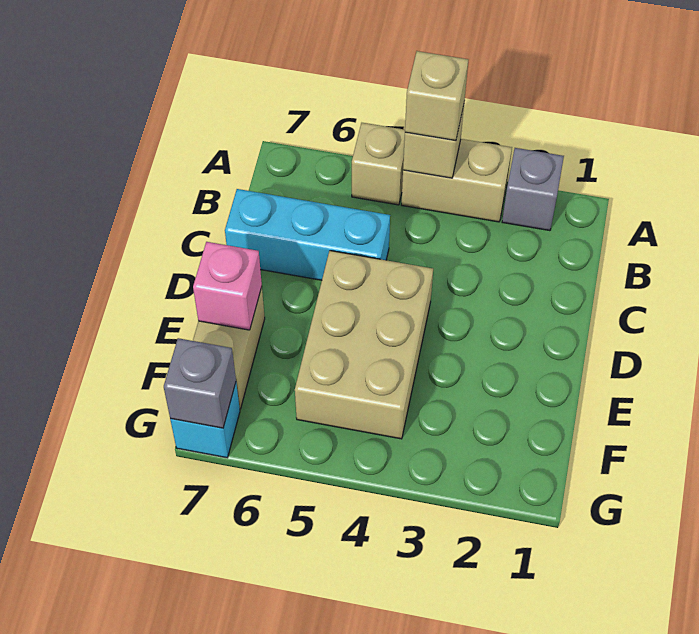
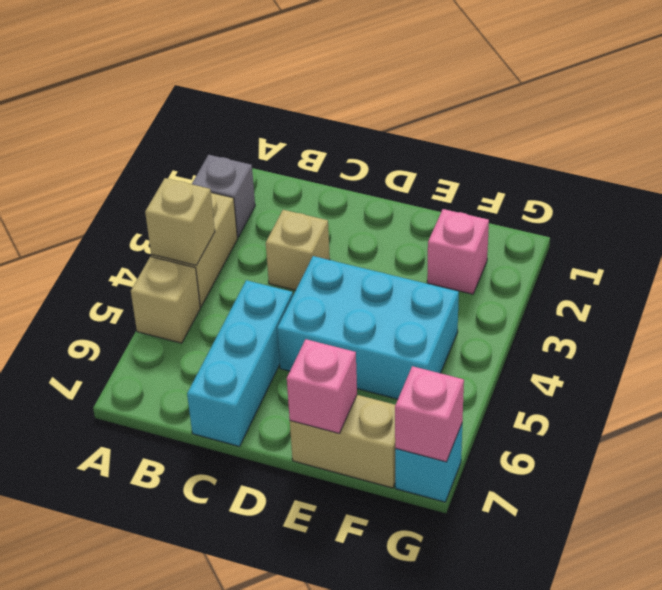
tan 1x1 brick [405,51,468,141] -> tan 1x1 brick moved to [266,210,330,290]
tan 2x3 brick [295,251,433,439] -> cyan 2x3 brick [277,256,459,399]
none -> pink 1x1 brick [427,209,489,294]
grey 1x1 brick [164,338,236,428] -> pink 1x1 brick [395,366,464,462]

